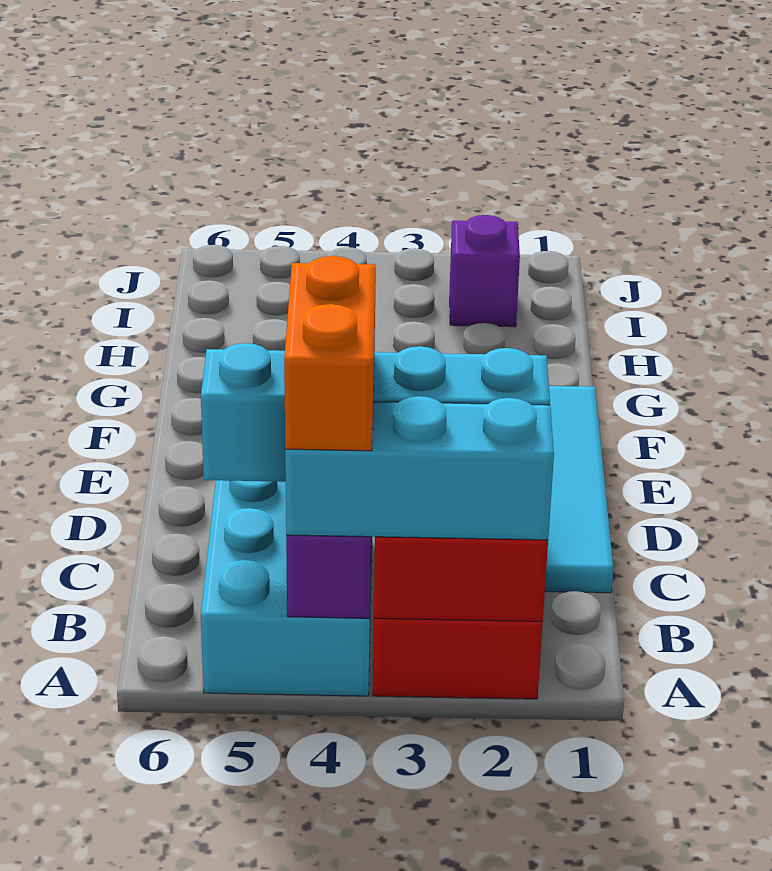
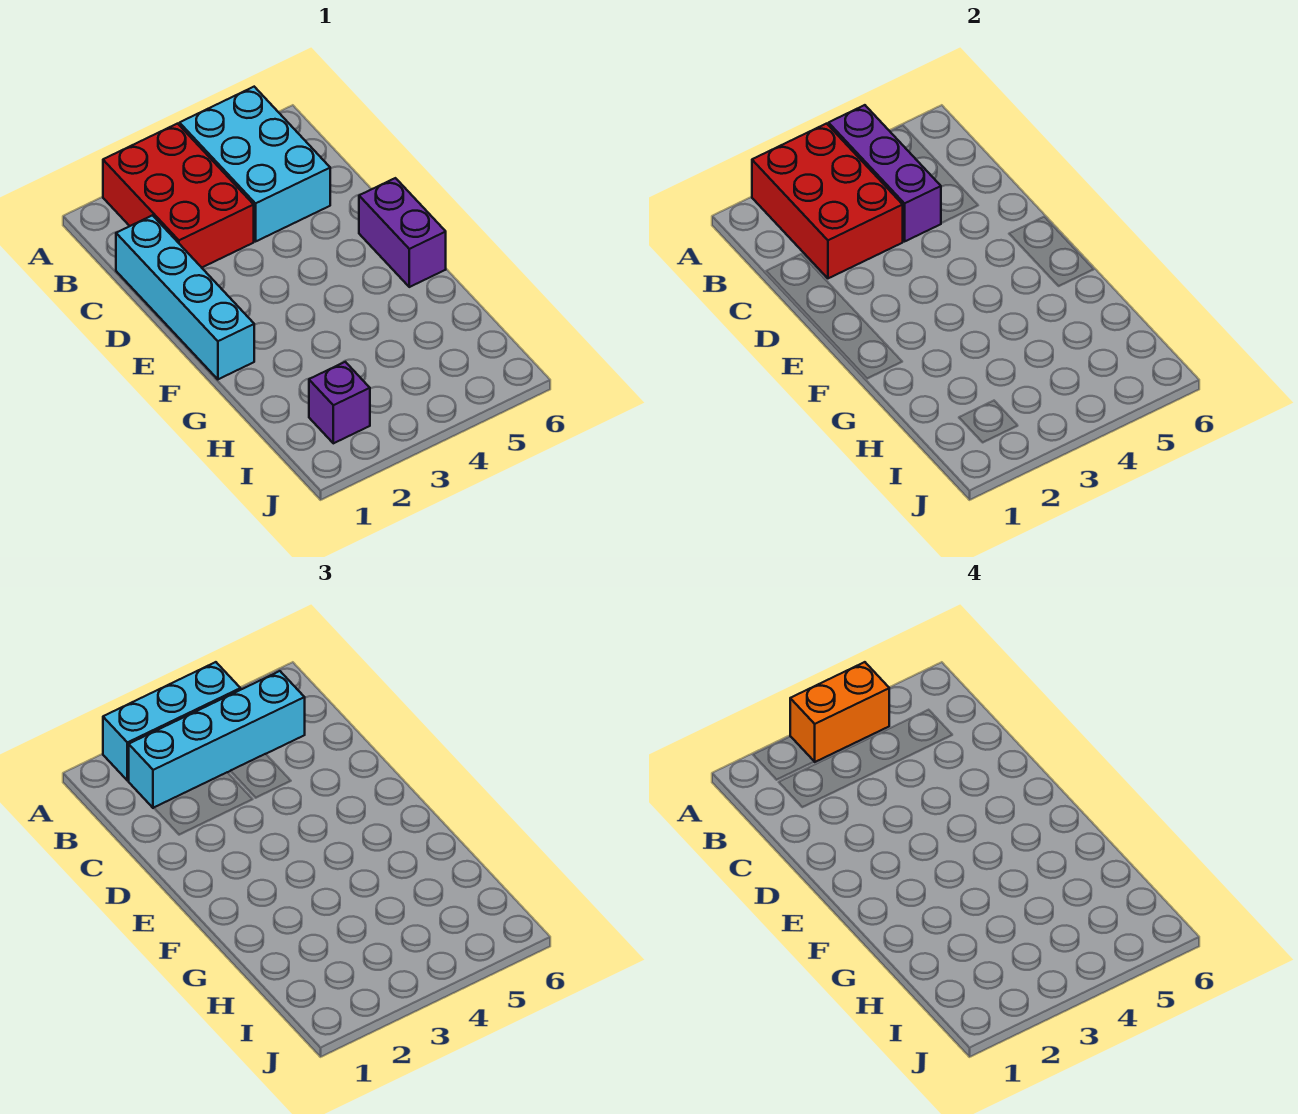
orange 1x2 brick [284,256,376,451] -> orange 1x2 brick turned to [790,662,889,762]
cyan 1x4 tile [545,386,614,593] -> cyan 1x4 brick [116,215,254,379]
none -> purple 1x2 brick [359,178,446,287]

